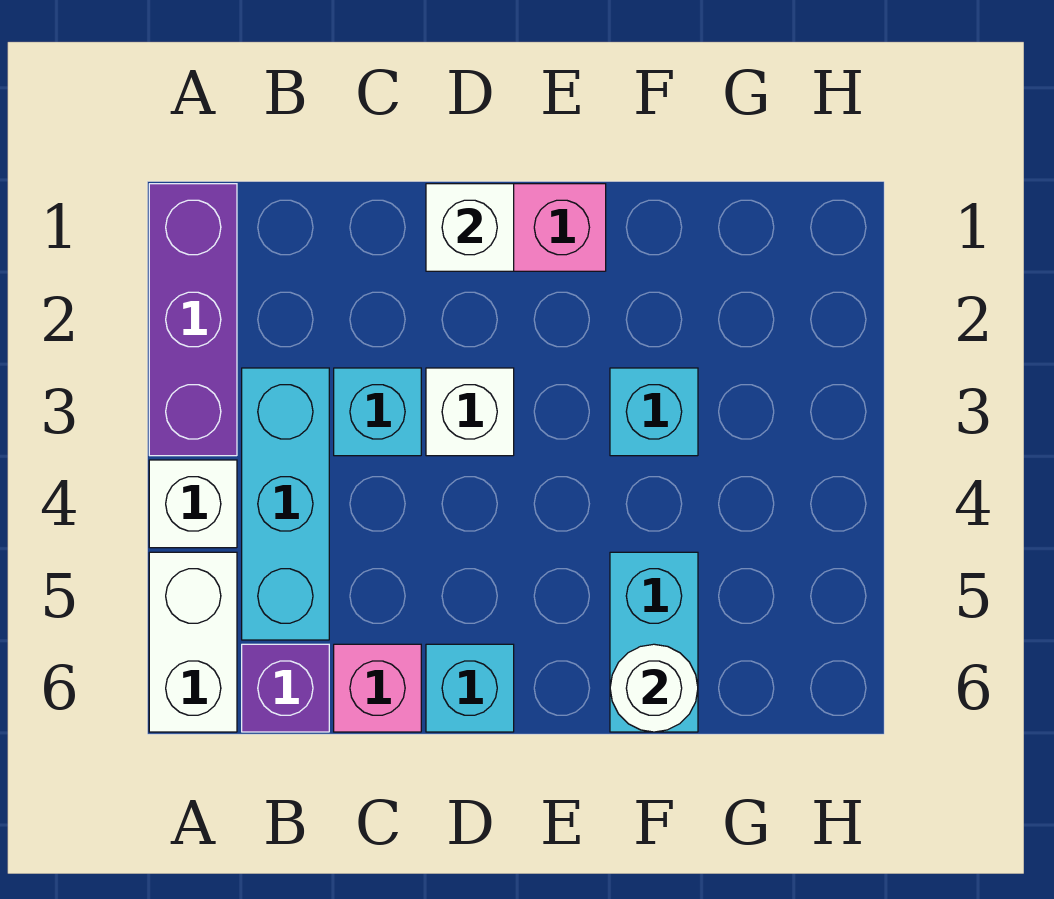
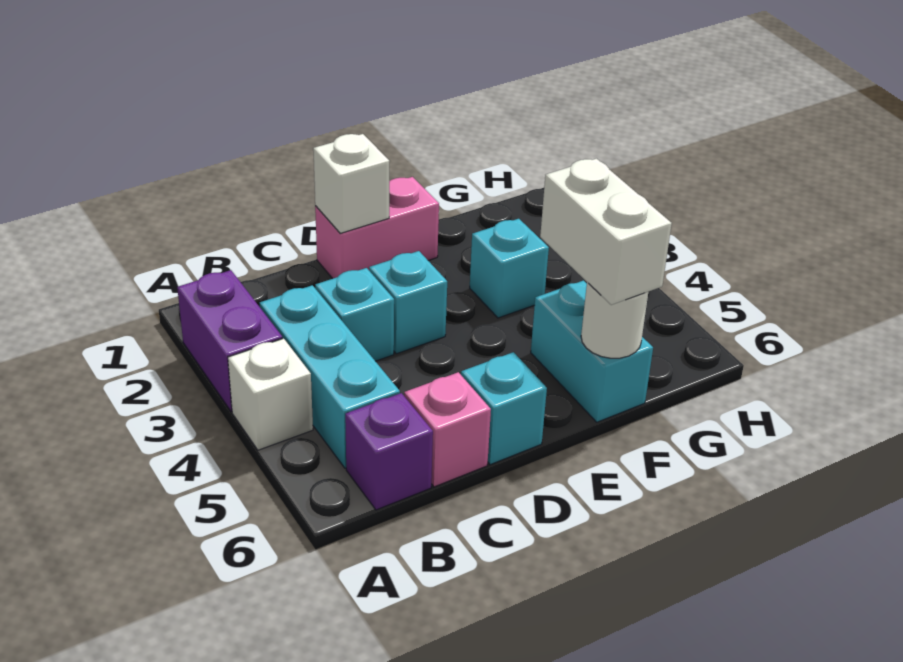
purple 1x3 brick [149,184,237,456] -> purple 1x2 brick [177,270,283,412]
white 1x2 brick [149,552,237,732] -> white 1x2 brick moved to [540,159,672,305]
white 1x1 brick [426,368,514,456] -> cyan 1x1 brick [369,251,447,354]

